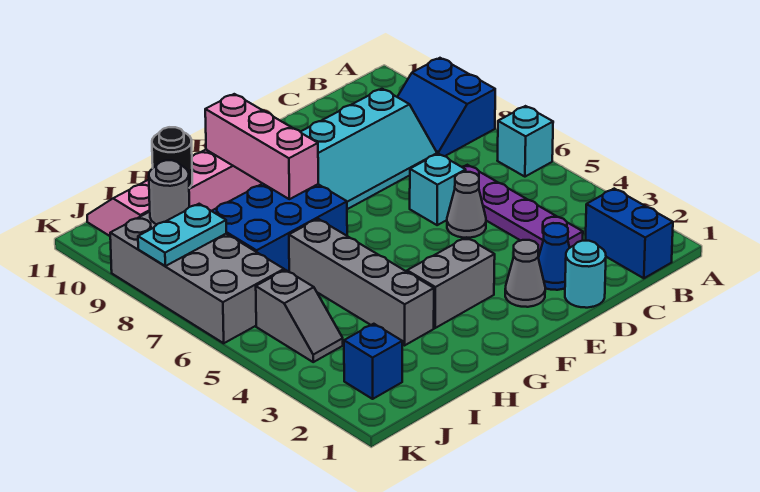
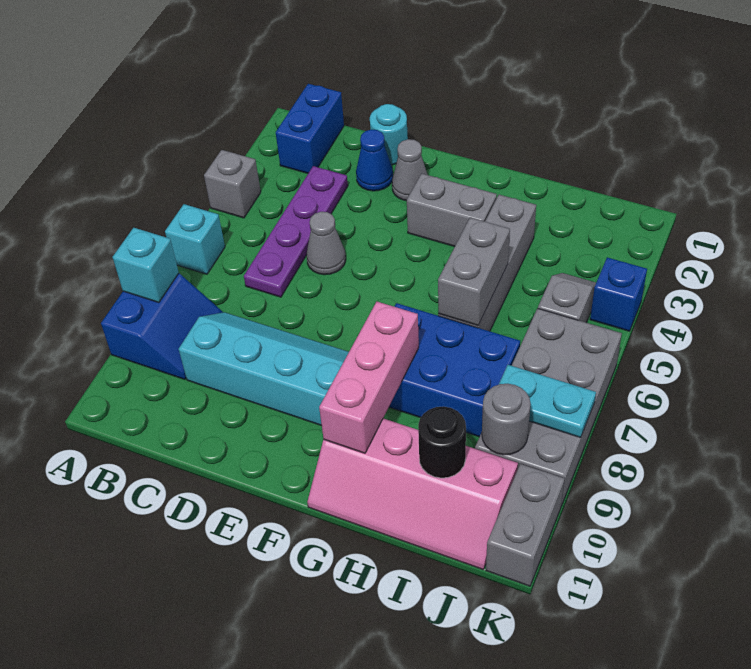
none -> grey 1x1 brick [204,150,261,218]
cyan 1x1 brick [410,154,466,225] -> cyan 1x1 brick moved to [113,228,179,303]
none -> grey 1x2 brick [438,218,510,326]
blue 1x1 brick [344,324,402,399] -> blue 1x1 brick moved to [590,258,647,331]
none -> grey 1x2 brick [486,464,565,586]

